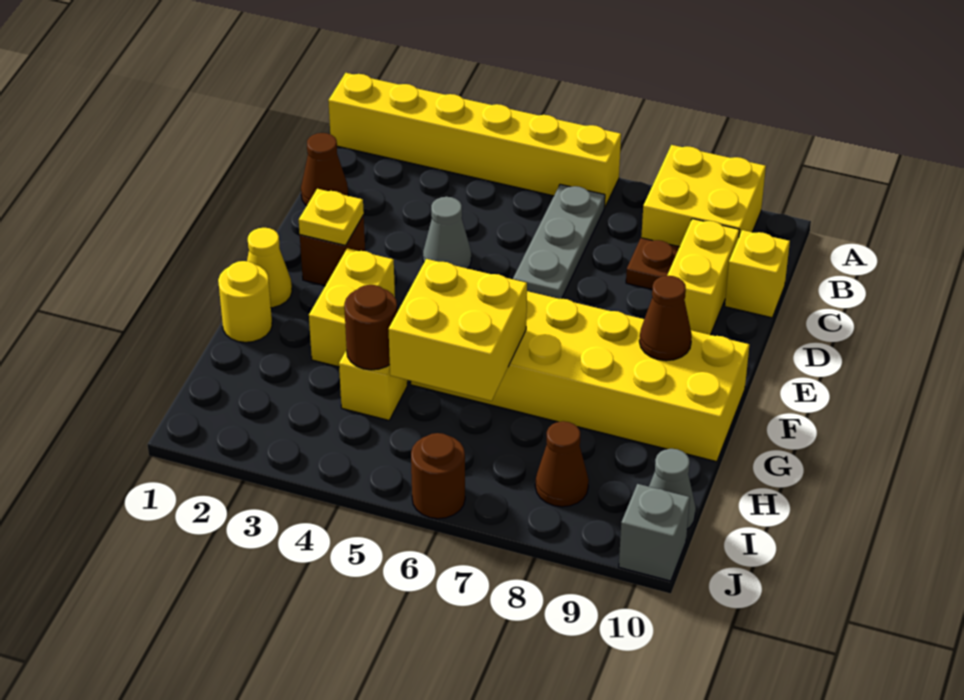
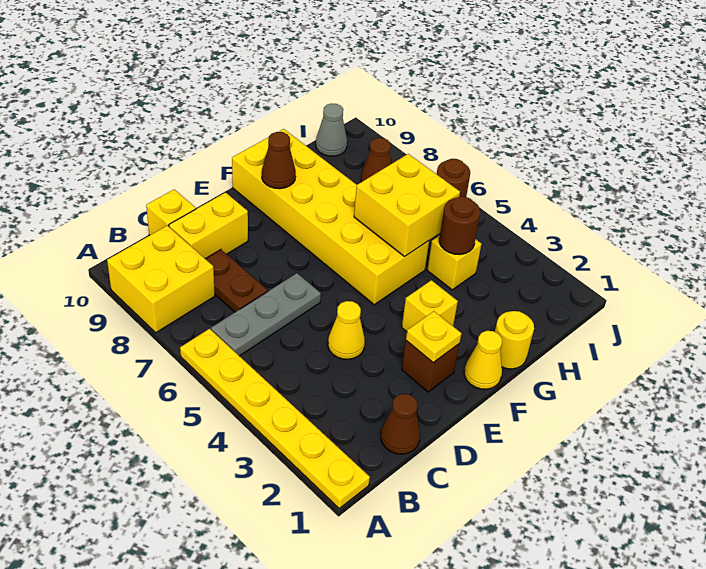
yellow 1x6 brick [328,73,621,207] -> yellow 1x6 plate [180,329,370,508]
brown 1x1 plate [626,238,679,289] -> brown 1x2 plate [206,250,268,312]
grey 1x1 cone [423,197,471,269] -> yellow 1x1 cone [328,301,365,359]
yellow 1x2 brick [309,248,395,367] -> yellow 1x1 brick [402,280,458,332]
grey 1x1 brick [619,484,690,581] -> none

